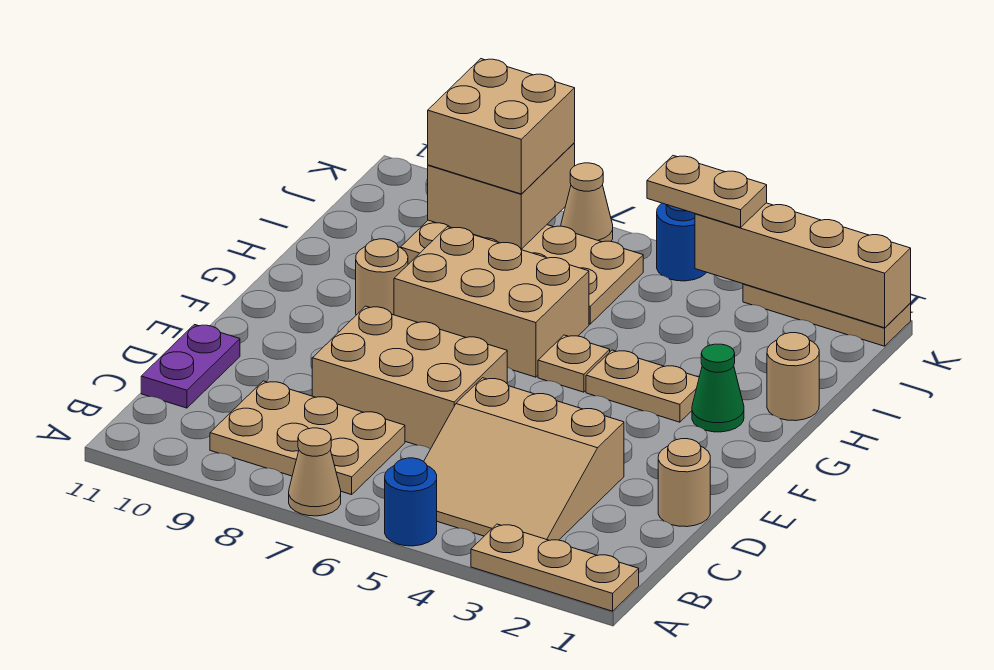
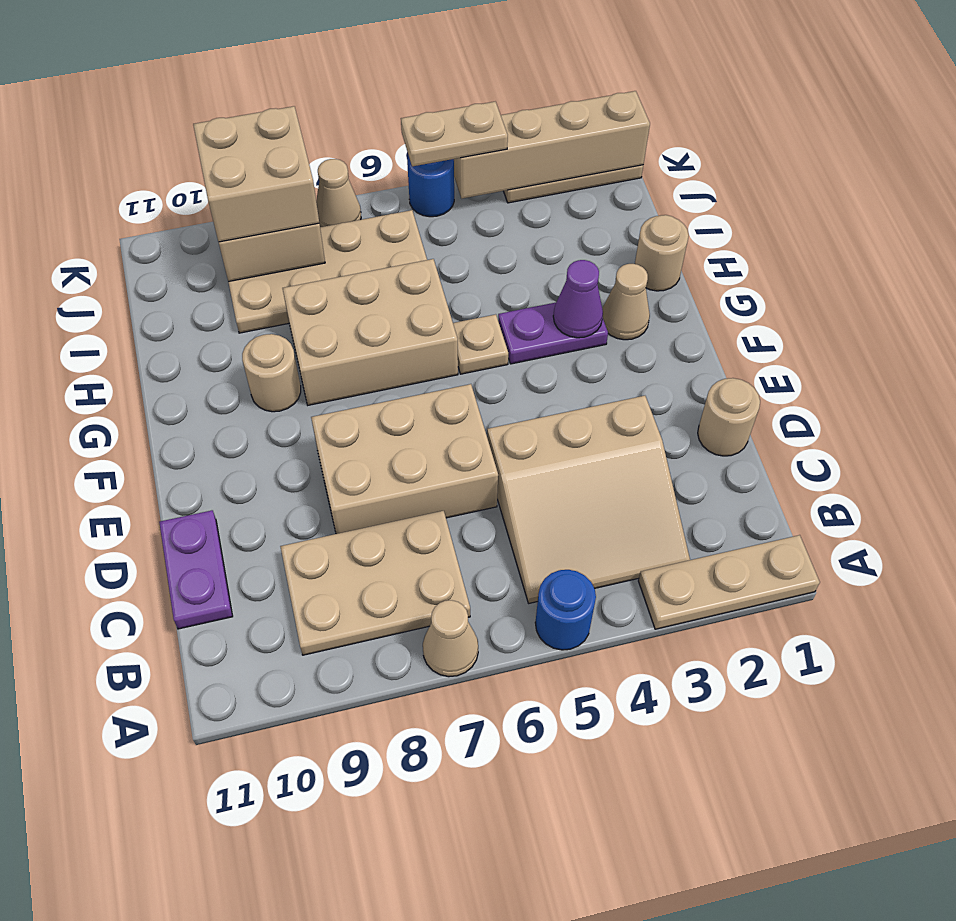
green 1x1 cone [692,344,744,432] -> tan 1x1 cone [602,264,650,340]
tan 1x2 plate [586,350,699,422] -> purple 1x2 plate [498,303,608,364]
none -> purple 1x1 cone [553,260,603,338]

